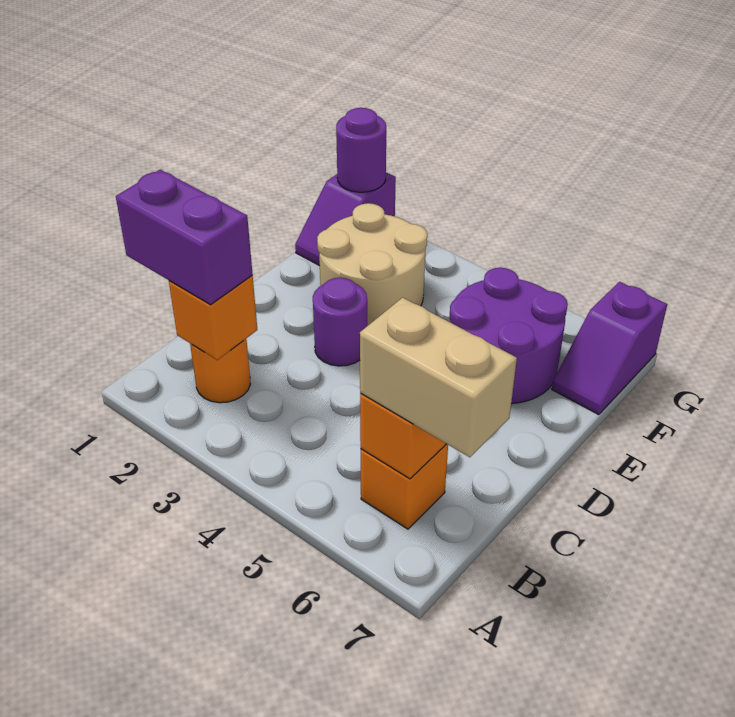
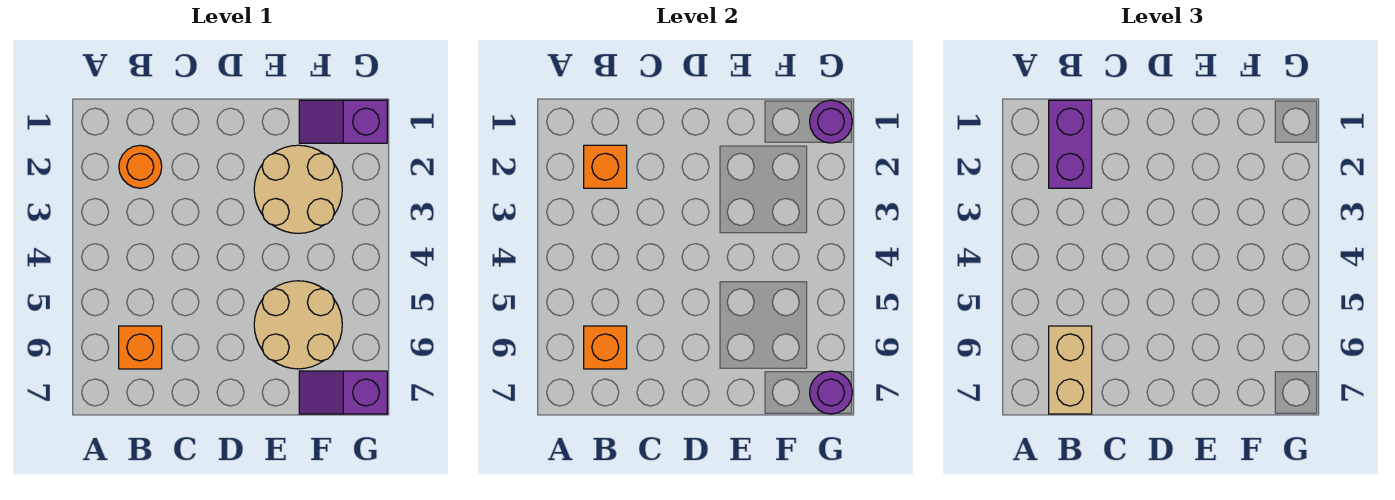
purple 1x1 round brick [313,278,367,366] -> purple 1x1 round brick moved to [810,371,852,414]
purple 2x2 round brick [450,268,568,404] -> tan 2x2 round brick [254,281,342,369]

